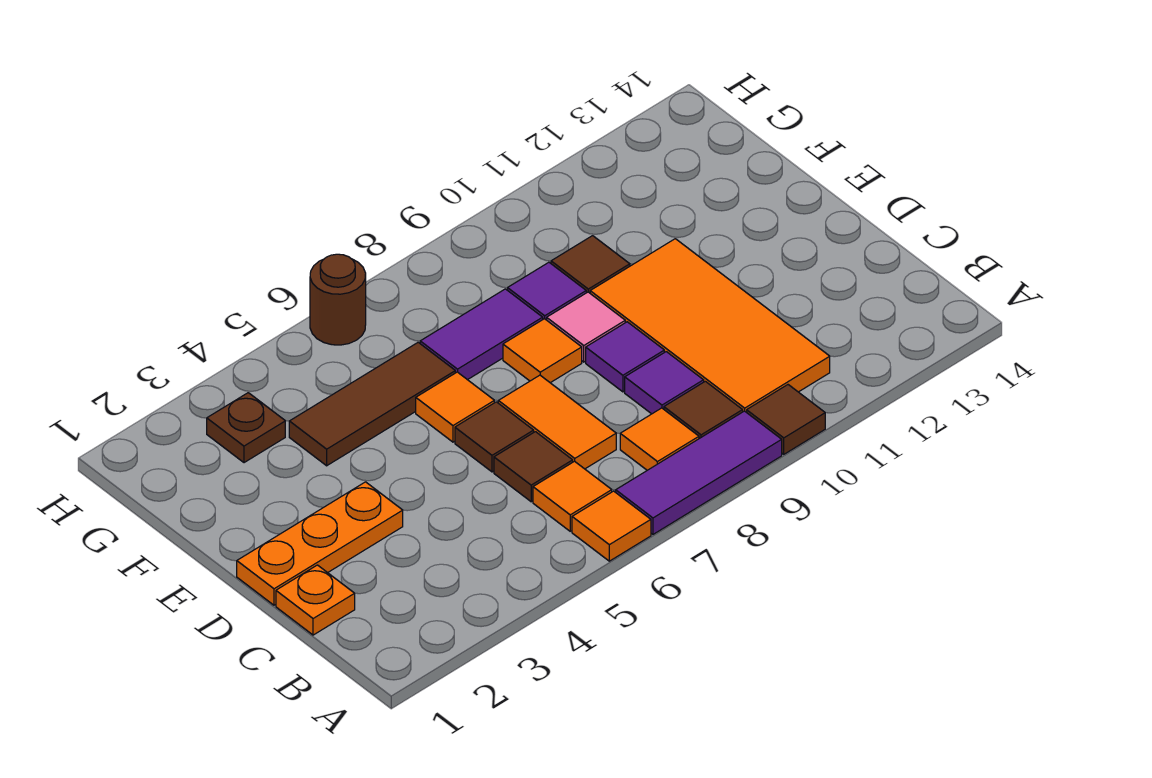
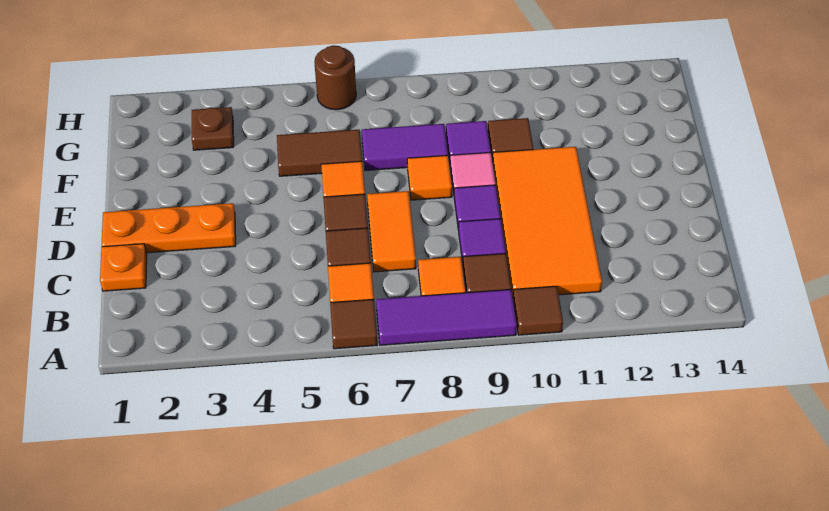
orange 1x1 tile [572,491,651,561] -> brown 1x1 tile [330,299,377,349]
brown 1x3 tile [289,342,455,466] -> brown 1x2 tile [277,130,362,176]

